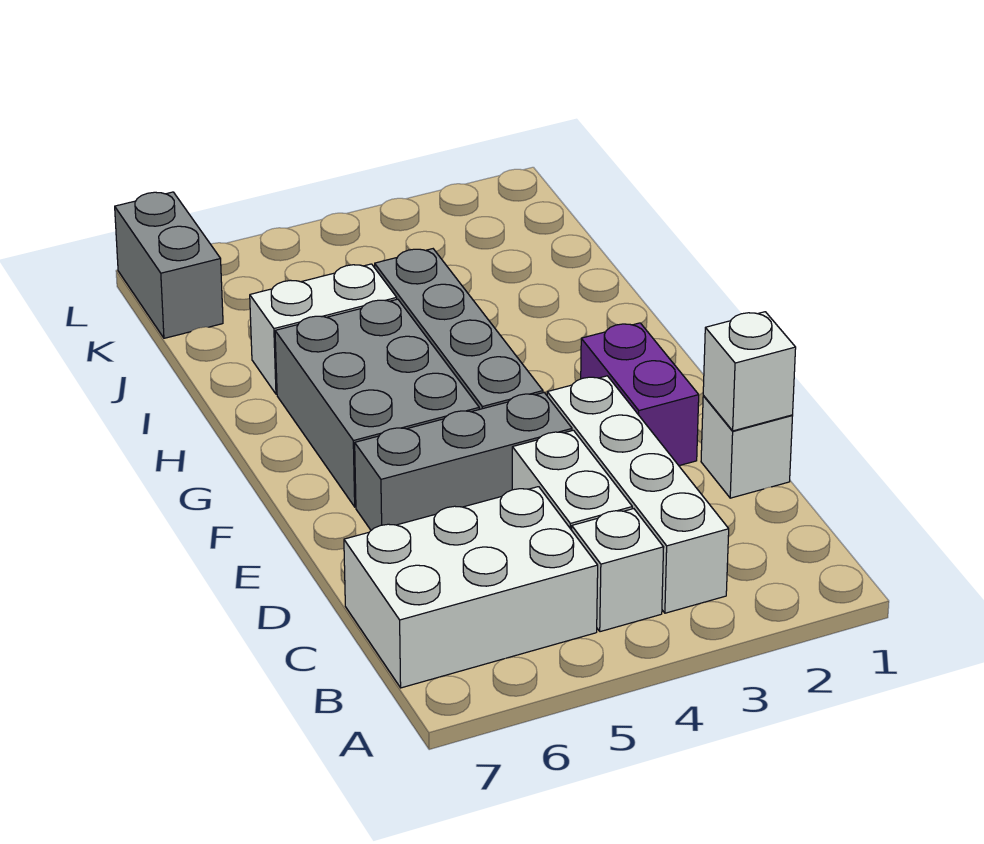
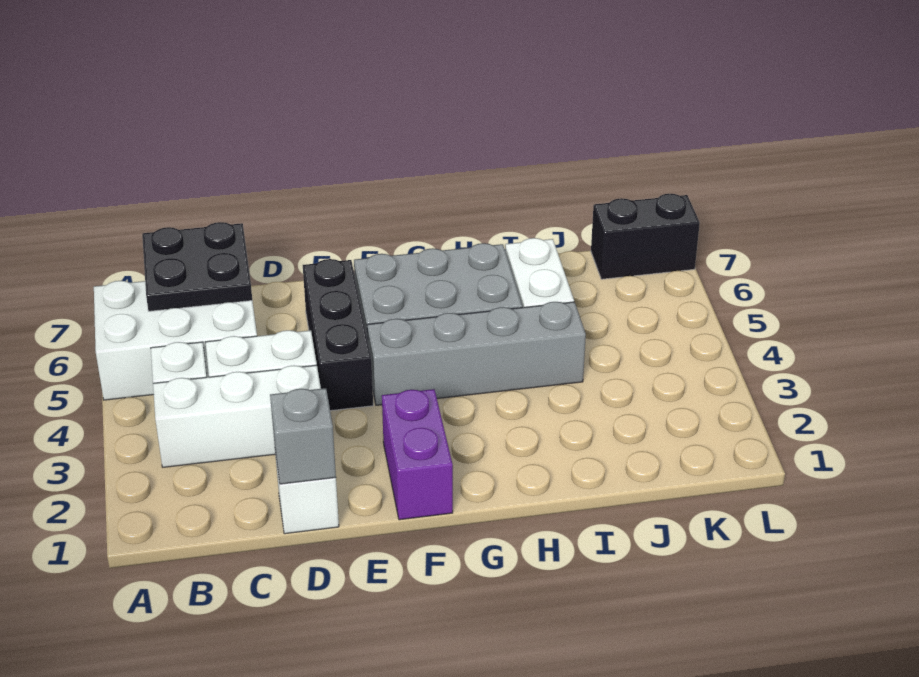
white 1x4 brick [547,376,729,613] -> white 1x3 brick [153,365,321,467]
white 2x3 brick [344,487,598,688] -> white 2x3 brick turned to [94,281,257,400]
none -> black 2x2 plate [142,222,252,311]
white 1x1 brick [703,312,796,431] -> grey 1x1 brick [270,388,336,484]
purple 1x2 brick [581,323,699,466] -> purple 1x2 brick turned to [382,389,453,520]
grey 1x3 brick [355,393,572,530] -> black 1x3 brick [303,259,373,411]
grey 1x2 brick [115,192,223,338] -> black 1x2 brick [591,194,700,279]

